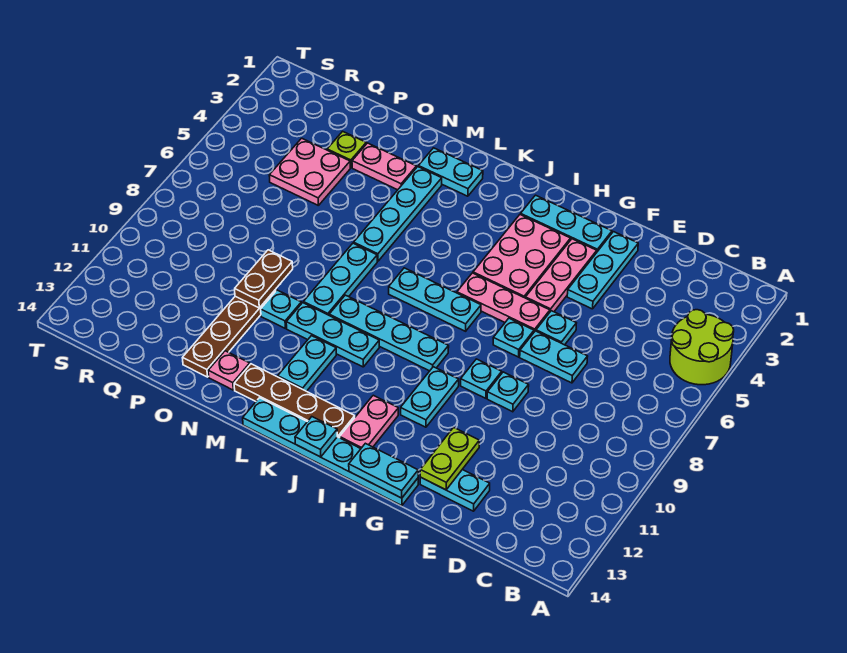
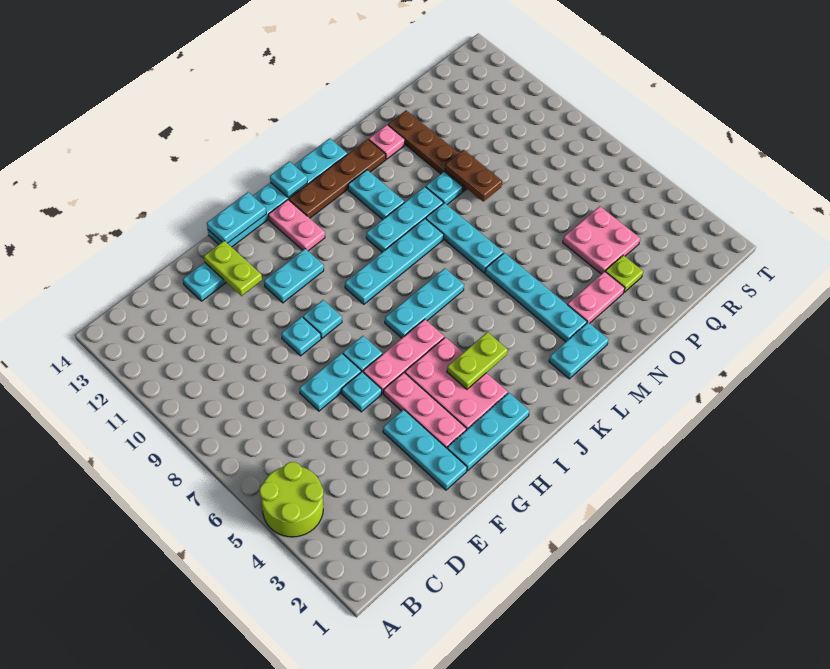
cyan 1x2 plate [401,367,459,427] -> cyan 1x2 plate turned to [264,249,324,303]
none -> lime 1x2 plate [447,332,508,389]

